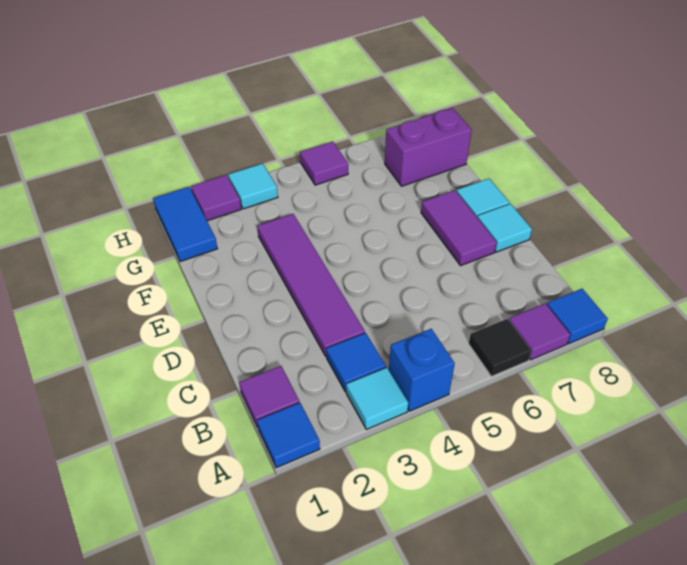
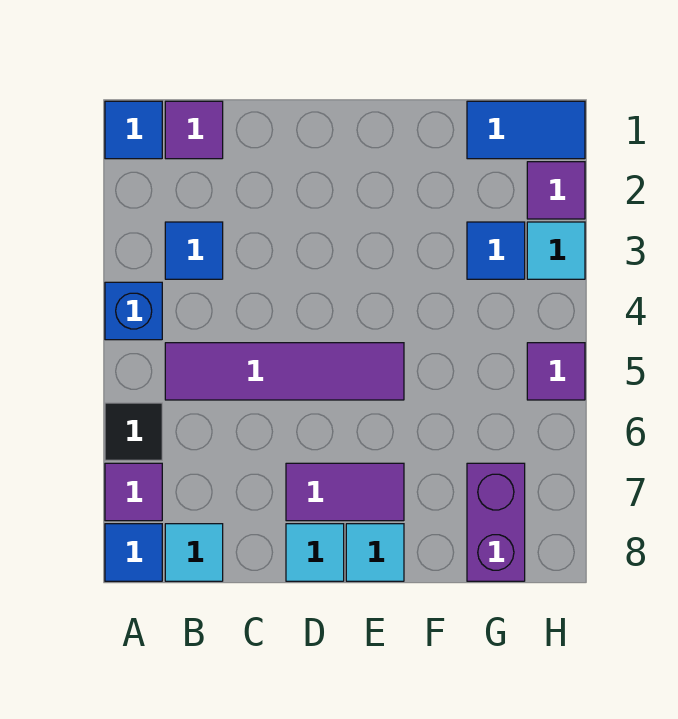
cyan 1x1 tile [346,368,408,429] -> cyan 1x1 tile moved to [165,524,223,581]
purple 1x4 tile [257,214,365,356] -> purple 1x4 tile moved to [165,343,404,400]
none -> blue 1x1 tile [467,222,525,279]

